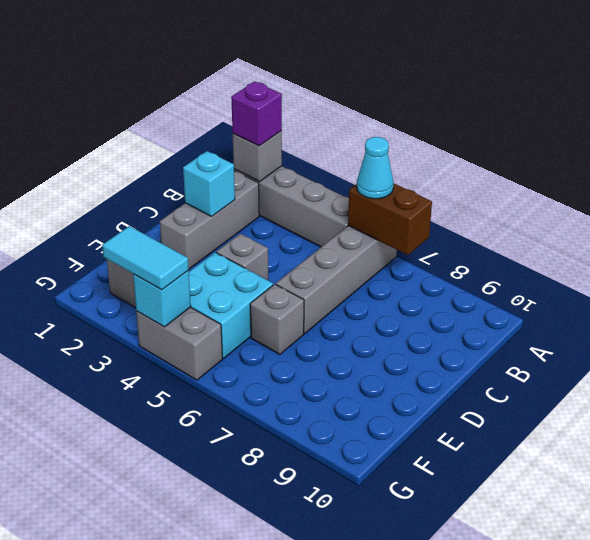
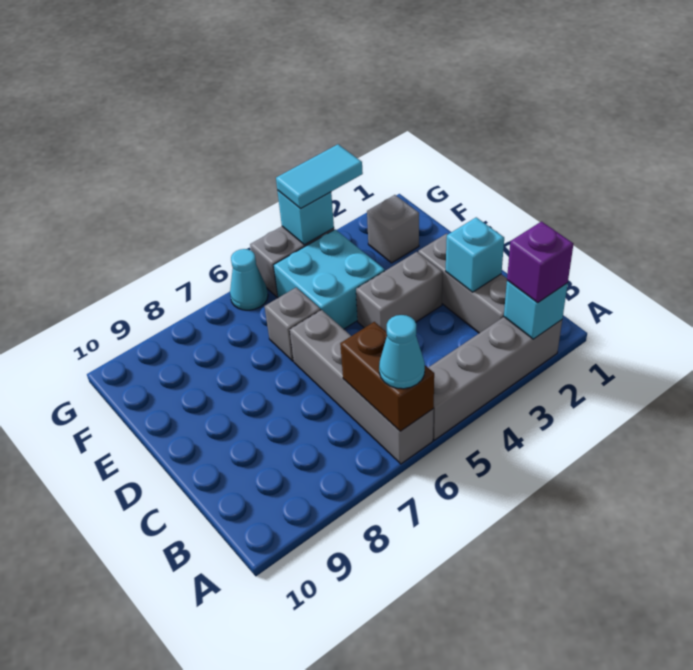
grey 1x1 brick [233,131,282,182] -> cyan 1x1 brick [504,280,568,339]
brown 1x2 brick [348,184,432,255] -> brown 1x2 brick turned to [340,322,434,431]
grey 1x1 brick [216,234,268,280] -> grey 1x2 brick [356,252,443,332]
none -> cyan 1x1 cone [230,249,268,310]

